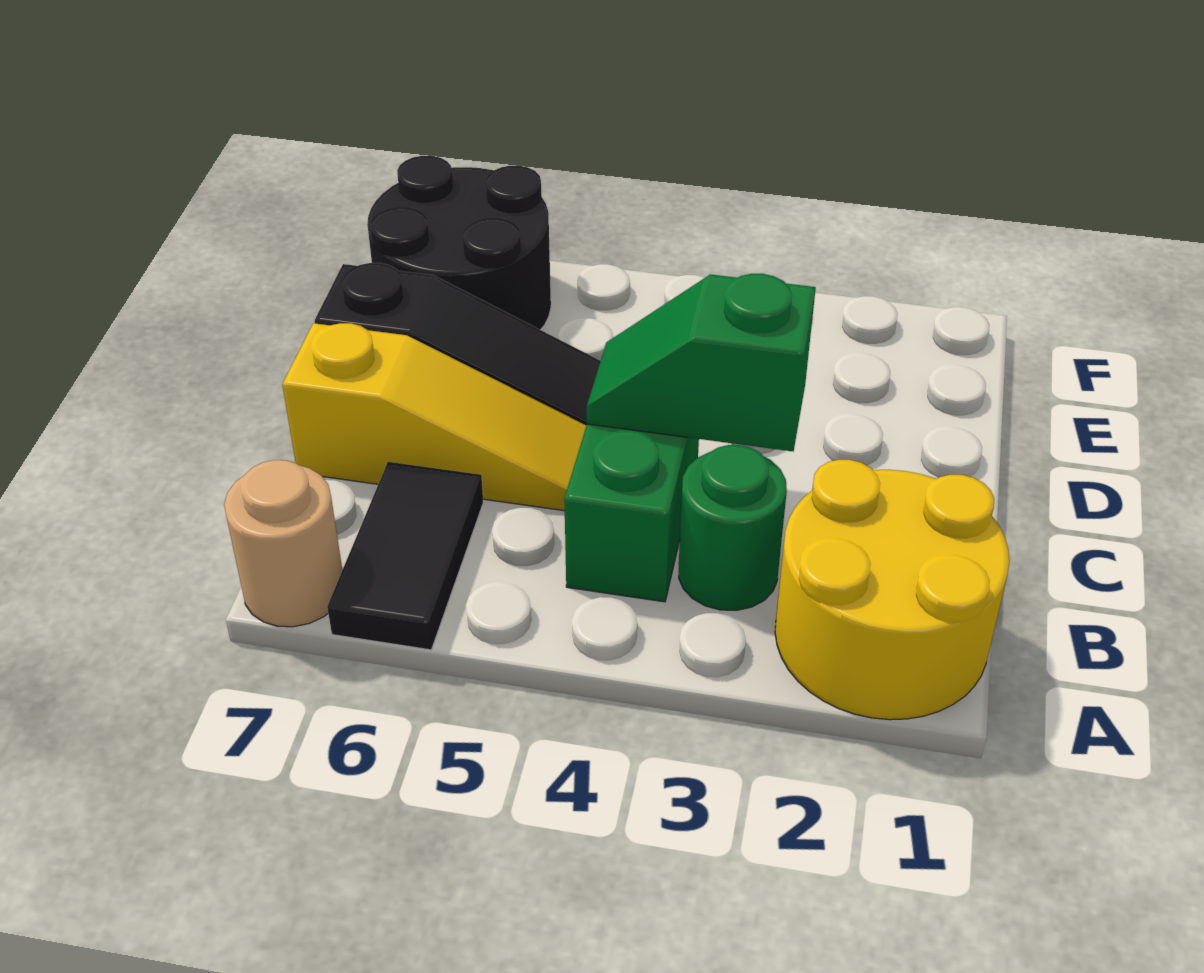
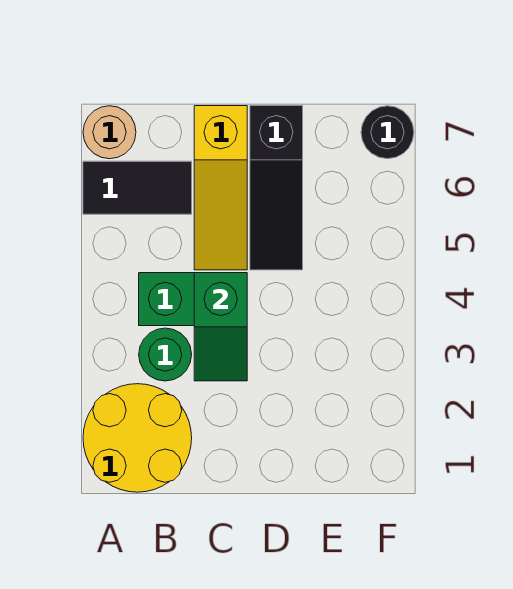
green 1x2 slope [587,274,816,451] -> green 1x2 slope turned to [194,273,247,381]
black 2x2 round brick [367,156,551,330] -> black 1x1 round brick [361,106,414,159]

